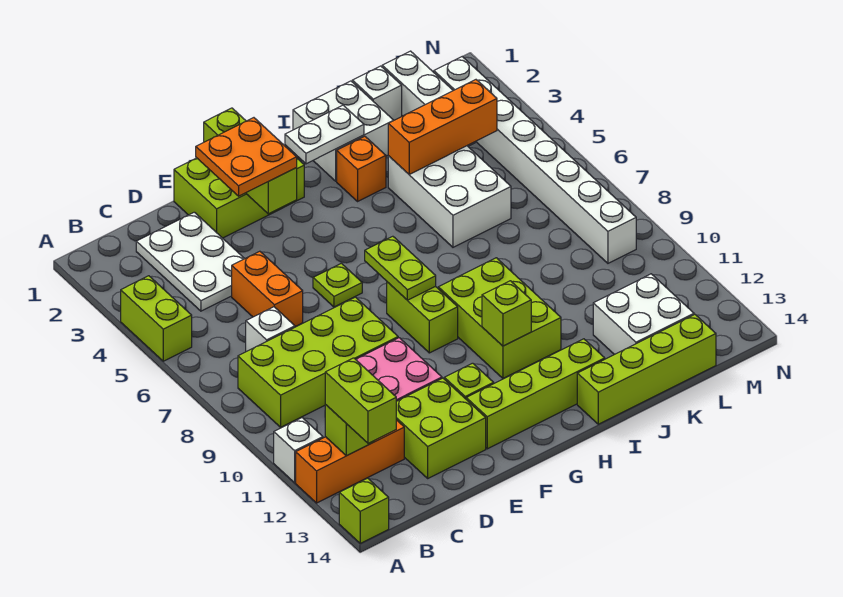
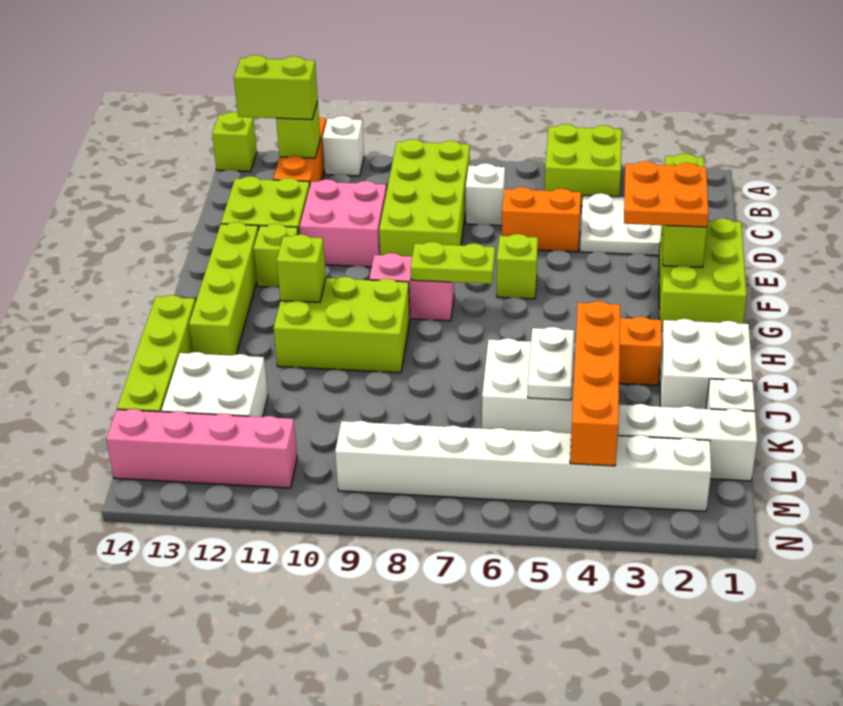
lime 1x2 brick [121,276,192,361] -> lime 2x2 brick [545,124,622,206]
lime 1x3 brick [204,108,297,214] -> lime 1x3 brick turned to [662,154,707,268]
lime 1x1 plate [313,263,362,307] -> lime 1x1 brick [497,234,538,299]
lime 1x2 brick [387,282,458,353] -> pink 1x2 brick [369,253,454,321]
white 1x2 plate [285,105,364,164] -> white 1x2 plate moved to [528,327,574,400]
orange 1x3 brick [388,80,497,174] -> orange 1x4 brick [570,301,620,466]
none -> pink 1x4 brick [106,409,297,488]

